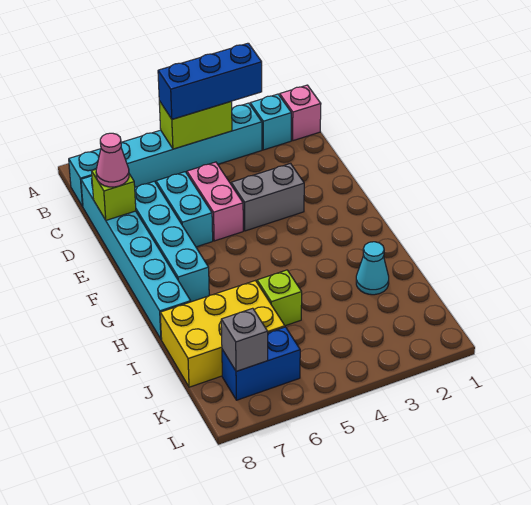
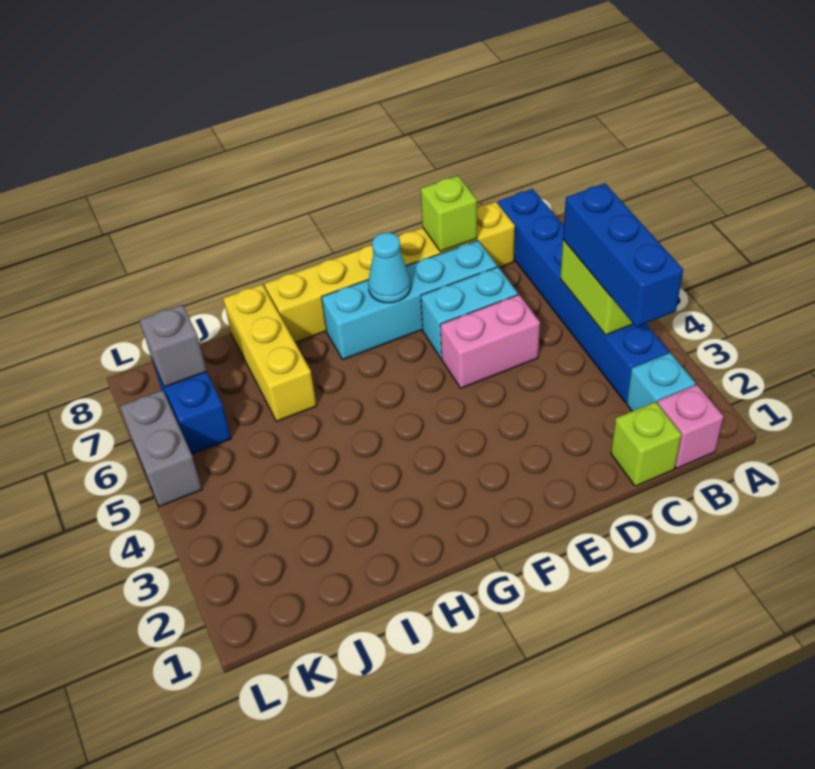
cyan 1x6 brick [69,103,262,207] -> blue 1x6 brick [498,189,669,402]
cyan 1x6 brick [81,176,191,340] -> yellow 1x6 brick [265,202,515,342]
pink 1x1 cone [96,133,129,187] -> none
grey 1x2 brick [231,164,304,231] -> grey 1x2 brick moved to [120,390,202,507]
cyan 1x1 cone [356,242,389,295] -> cyan 1x1 cone moved to [368,233,411,303]
lime 1x1 brick [257,270,302,326] -> lime 1x1 brick moved to [611,402,682,486]
yellow 2x3 brick [160,281,285,387] -> yellow 1x3 brick [223,284,317,421]

